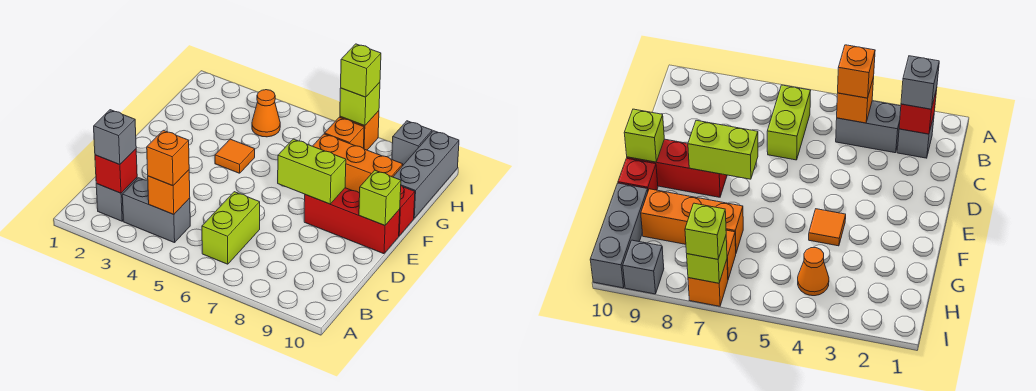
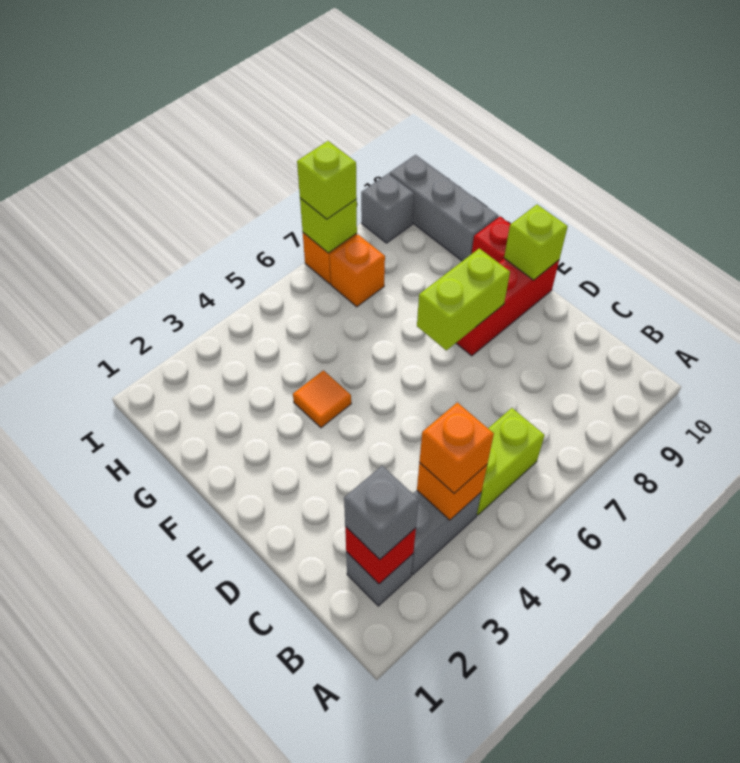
lime 1x2 brick [202,192,260,264] -> lime 1x2 brick turned to [477,408,545,515]
orange 1x3 brick [313,134,403,193] -> none
orange 1x1 cone [252,90,280,137] -> none

